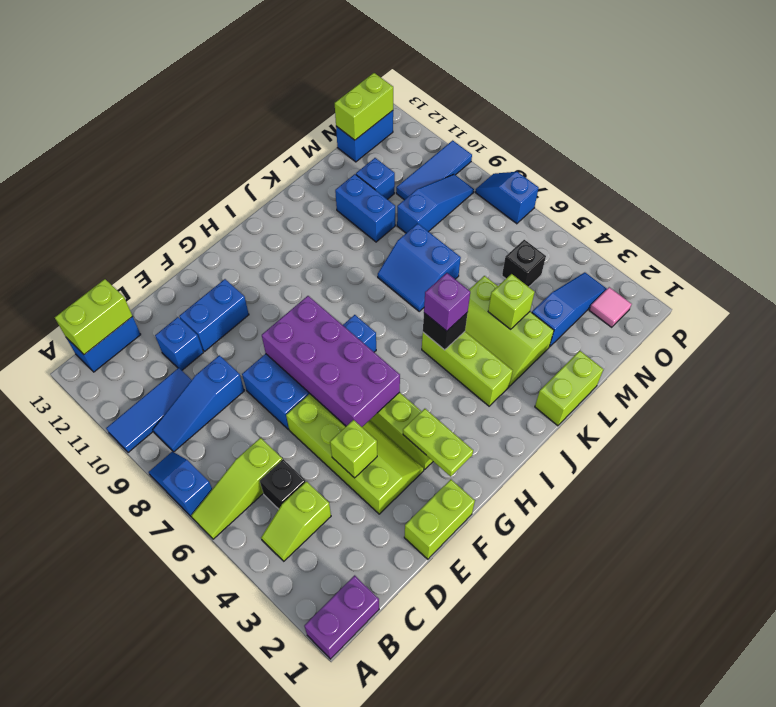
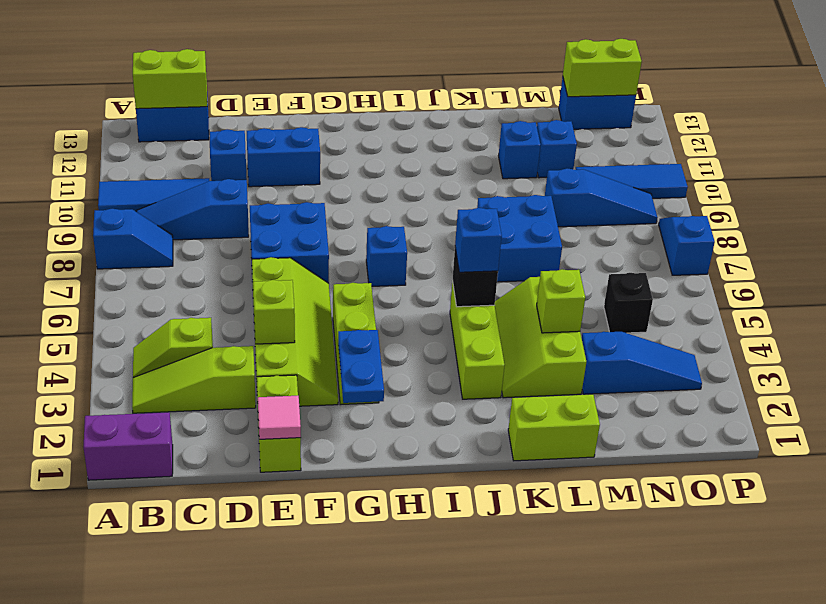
lime 1x3 slope [191,438,283,539] -> lime 1x3 slope moved to [132,346,256,413]
blue 1x2 slope [149,452,212,517] -> blue 1x2 slope turned to [93,209,173,269]
black 1x1 brick [260,459,306,509] -> none
lime 1x2 brick [404,480,475,559] -> lime 1x2 brick turned to [257,375,301,472]
purple 2x4 brick [262,296,400,427] -> none
lime 1x2 plate [403,409,473,477] -> blue 1x2 plate [338,330,384,403]
purple 1x1 brick [424,273,470,331] -> blue 1x1 brick [455,208,502,272]
blue 2x2 slope [378,224,461,311] -> blue 2x2 brick [477,195,562,282]
blue 1x2 brick [335,174,395,242] -> blue 1x1 brick [499,121,541,179]
pink 1x1 tile [589,287,631,327] -> pink 1x1 tile moved to [257,396,301,439]

